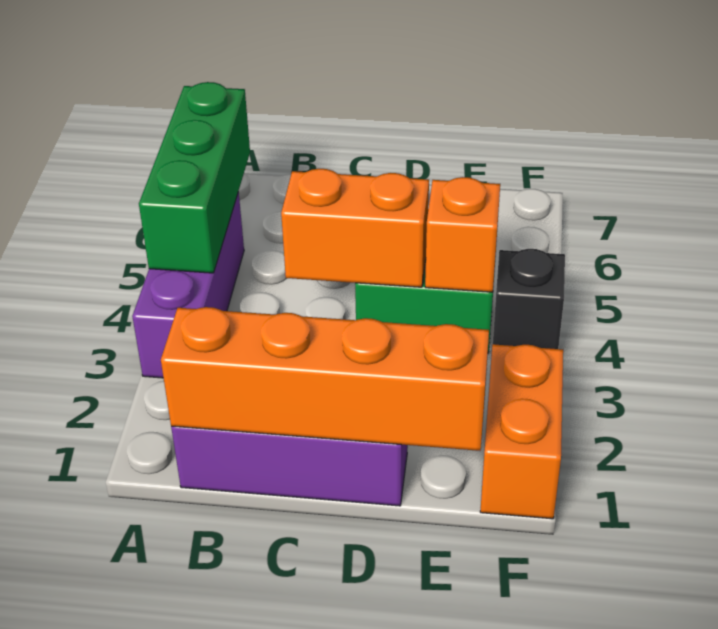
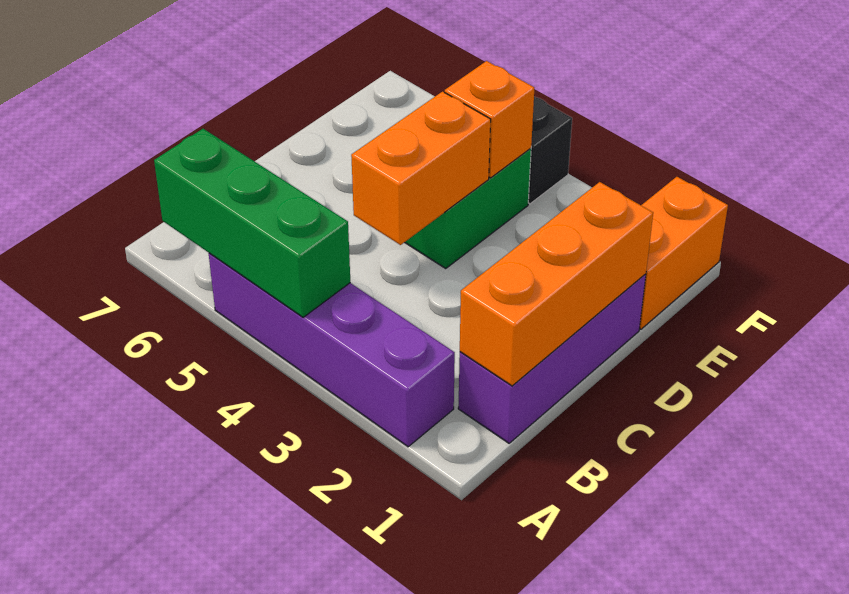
purple 1x3 brick [132,192,244,378] -> purple 1x4 brick [209,253,455,447]
orange 1x4 brick [161,307,489,451] -> orange 1x3 brick [460,182,653,386]
orange 1x2 brick [480,344,563,519] -> orange 1x2 brick turned to [639,177,728,329]

